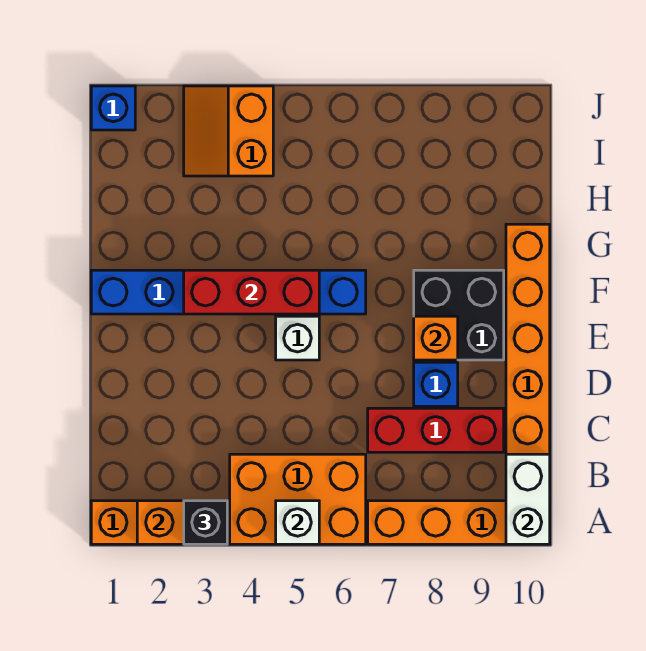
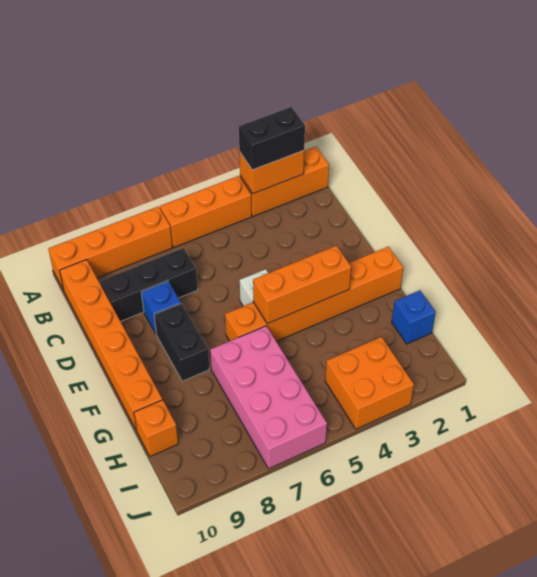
black 1x1 brick [184,501,227,544] -> black 1x2 brick [239,107,305,170]
orange 2x3 brick [230,454,366,544] -> orange 1x3 brick [160,176,252,247]
white 1x1 brick [276,501,319,544] -> none
white 1x2 brick [506,454,550,544] -> none
red 1x3 brick [368,408,504,452] -> black 1x3 brick [100,248,198,321]
black 2x2 brick [414,270,504,360] -> black 1x2 brick [154,303,209,381]
orange 1x1 brick [414,316,458,360] -> orange 1x1 brick moved to [134,400,178,456]
blue 1x6 brick [91,270,366,314] -> orange 1x6 brick [225,247,403,341]
red 1x3 brick [184,270,319,314] -> orange 1x3 brick [253,246,351,324]
none -> pink 2x4 brick [210,326,327,469]
orange 2x2 slope [184,86,273,176] -> orange 2x2 brick [325,337,414,429]
blue 1x1 brick [91,86,135,130] -> blue 1x1 brick moved to [392,290,436,344]

